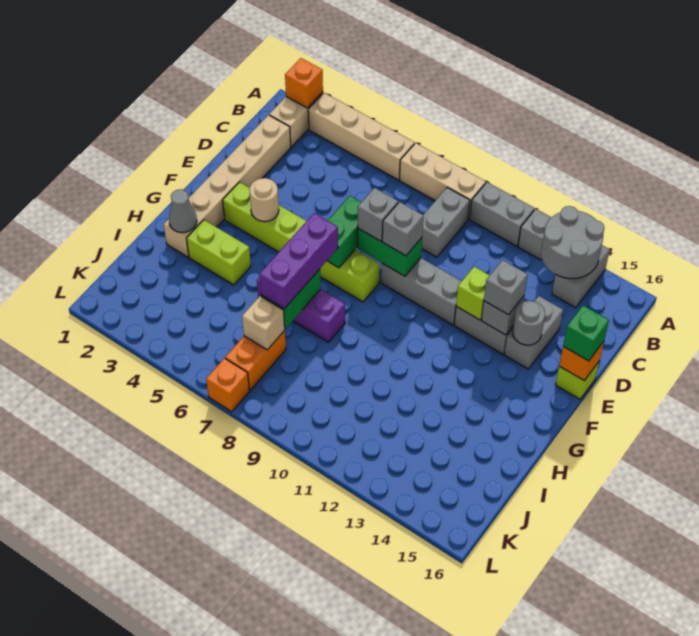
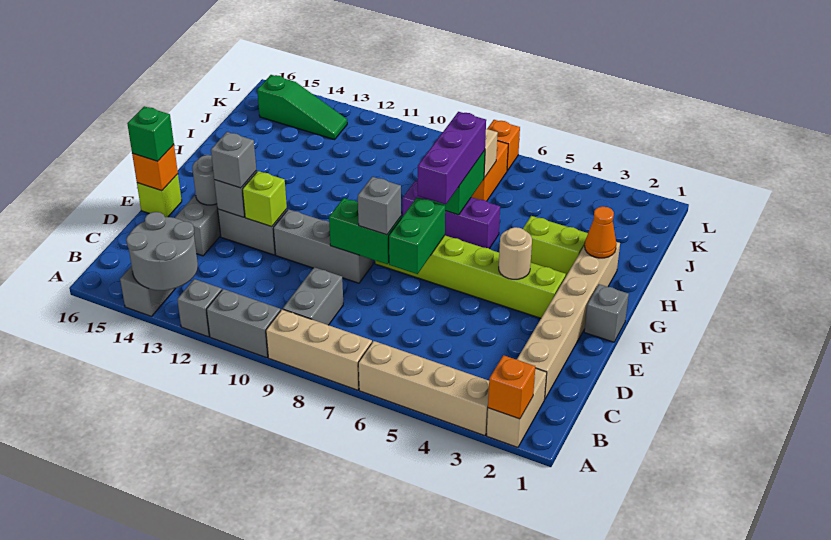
grey 1x1 brick [382,202,424,256] -> grey 1x1 brick moved to [584,284,629,342]
grey 1x1 cone [169,189,197,233] -> orange 1x1 cone [585,206,616,258]
none -> green 1x3 slope [257,75,347,140]

